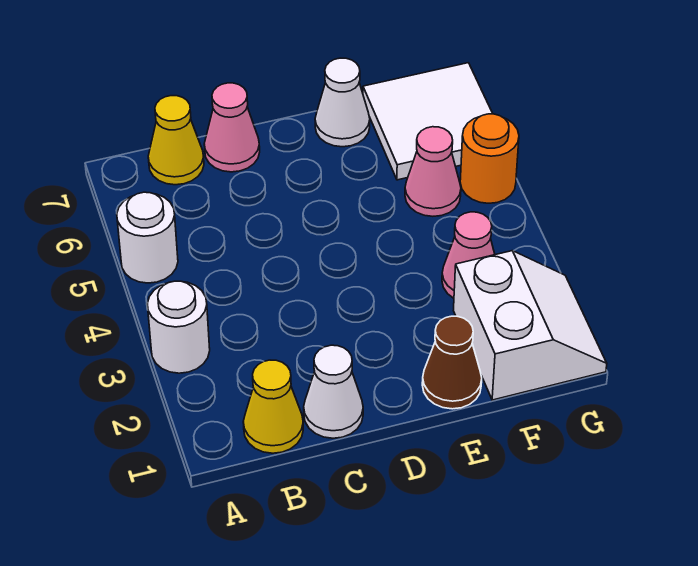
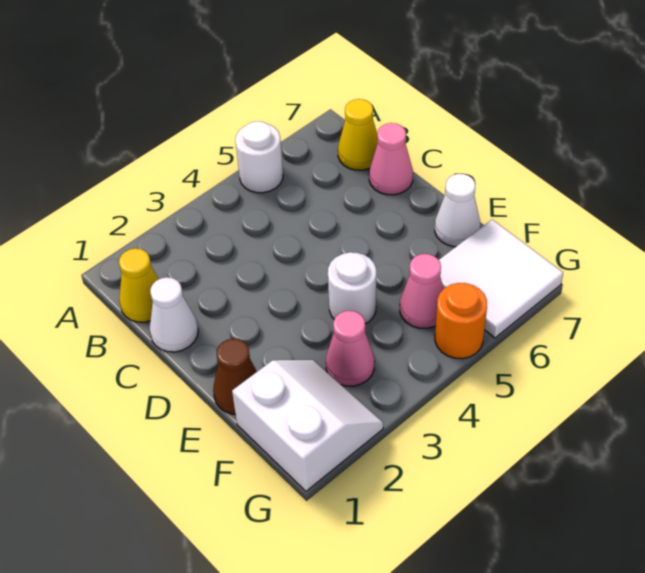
white 1x1 round brick [147,281,210,373] -> white 1x1 round brick moved to [328,252,376,324]
white 2x2 slope [454,251,607,400] -> white 2x2 slope turned to [232,360,383,491]

